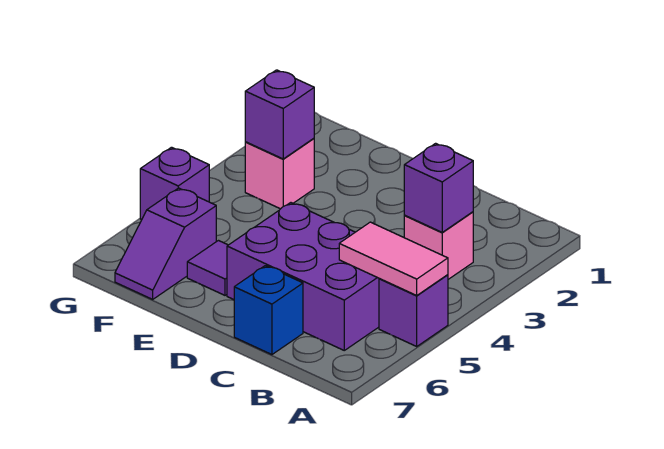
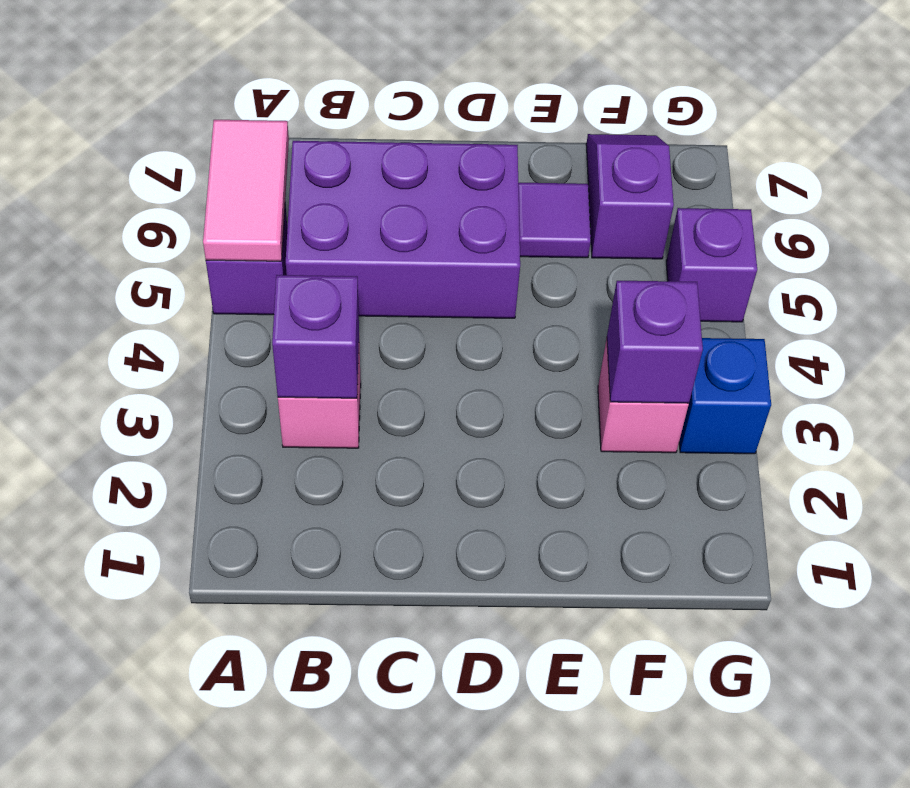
pink 1x2 tile [339,222,448,295] -> pink 1x2 tile turned to [203,120,289,261]
blue 1x1 brick [234,266,303,355] -> blue 1x1 brick moved to [679,338,771,454]

